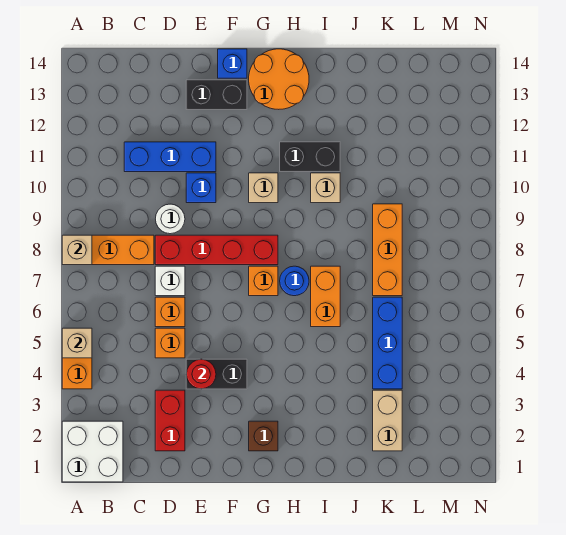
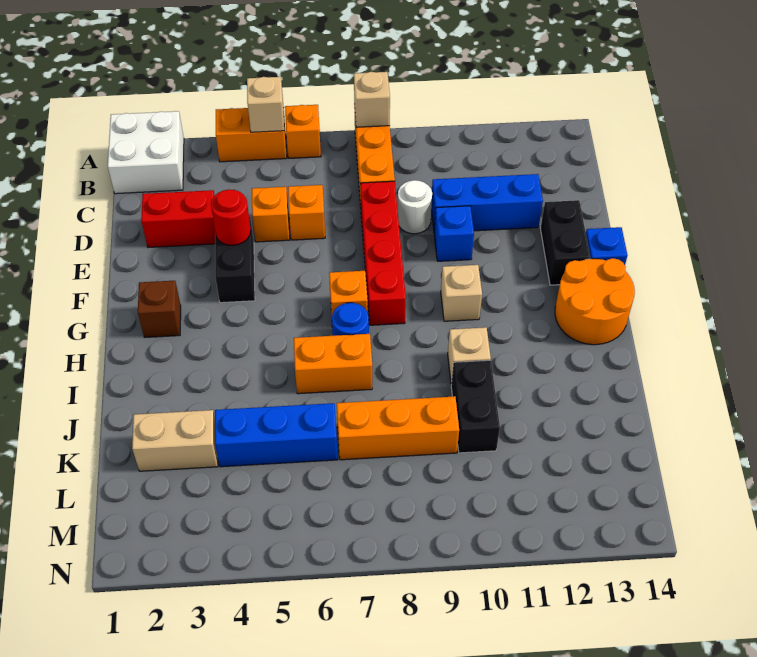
none -> orange 1x1 brick [285,105,321,158]
blue 1x3 brick [124,142,216,172] -> blue 1x3 brick turned to [431,174,543,231]
white 1x1 brick [155,266,185,296] -> none
black 1x2 brick [280,142,340,172] -> black 1x2 brick moved to [451,360,500,453]

